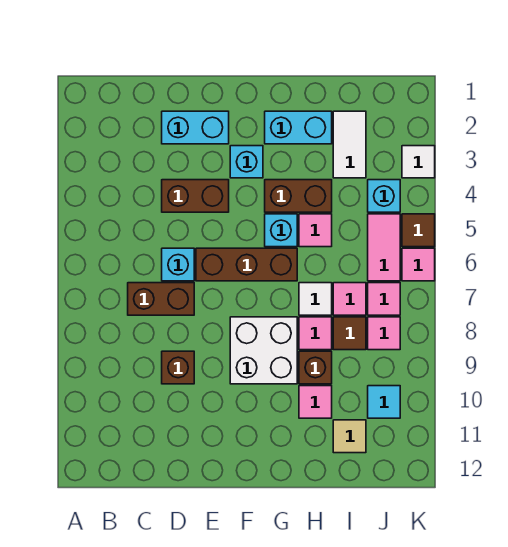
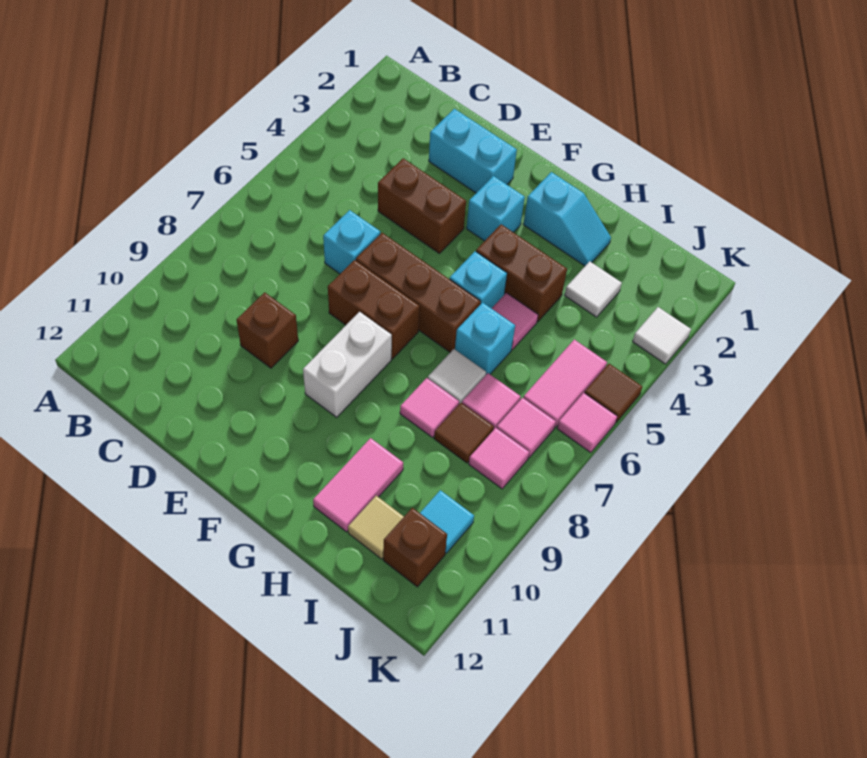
brown 1x2 brick [128,283,194,315] -> brown 1x2 brick moved to [328,260,420,359]
white 2x2 brick [230,317,297,384] -> white 1x2 brick [303,312,392,417]
cyan 1x2 brick [265,111,332,144] -> cyan 1x2 slope [523,172,611,266]
brown 1x1 brick [299,351,332,384] -> brown 1x1 brick moved to [383,508,447,587]
pink 1x1 tile [299,386,332,418] -> pink 1x2 tile [313,438,403,532]
white 1x2 tile [333,111,366,178] -> white 1x1 tile [565,261,622,317]
cyan 1x1 brick [368,180,400,212] -> cyan 1x1 brick moved to [455,303,515,374]

